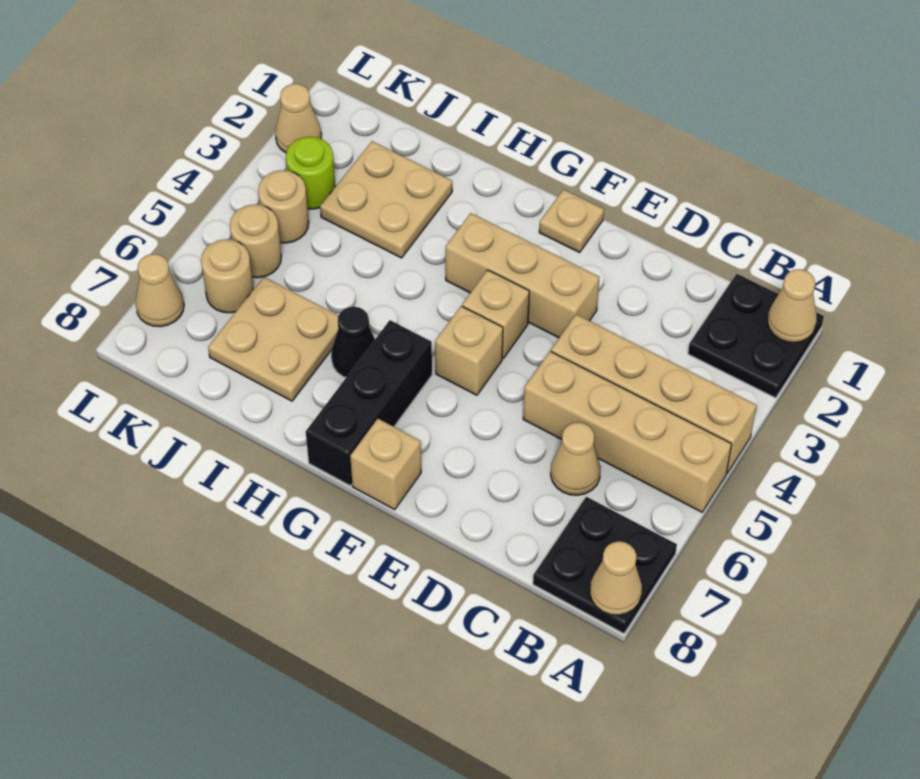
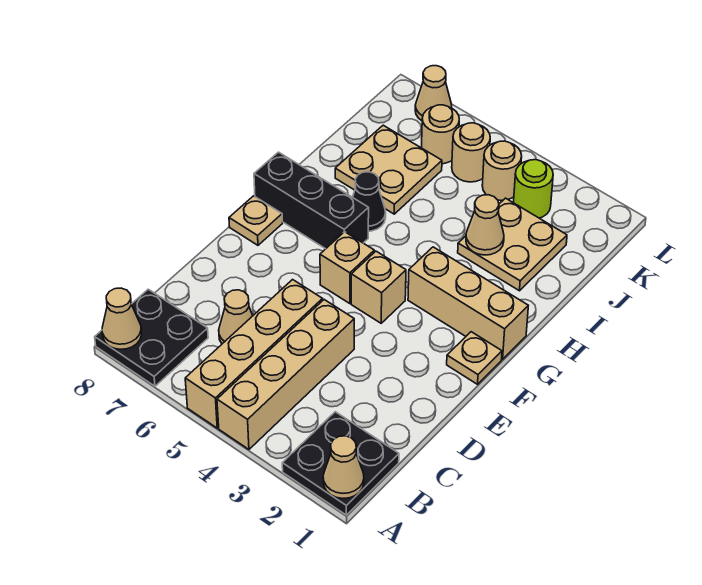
tan 1x3 brick [445,213,600,338] -> tan 1x3 brick turned to [408,247,528,359]
tan 1x1 brick [350,419,421,510] -> tan 1x1 plate [229,196,282,245]
tan 1x1 cone [275,84,321,153] -> tan 1x1 cone moved to [466,195,504,255]

